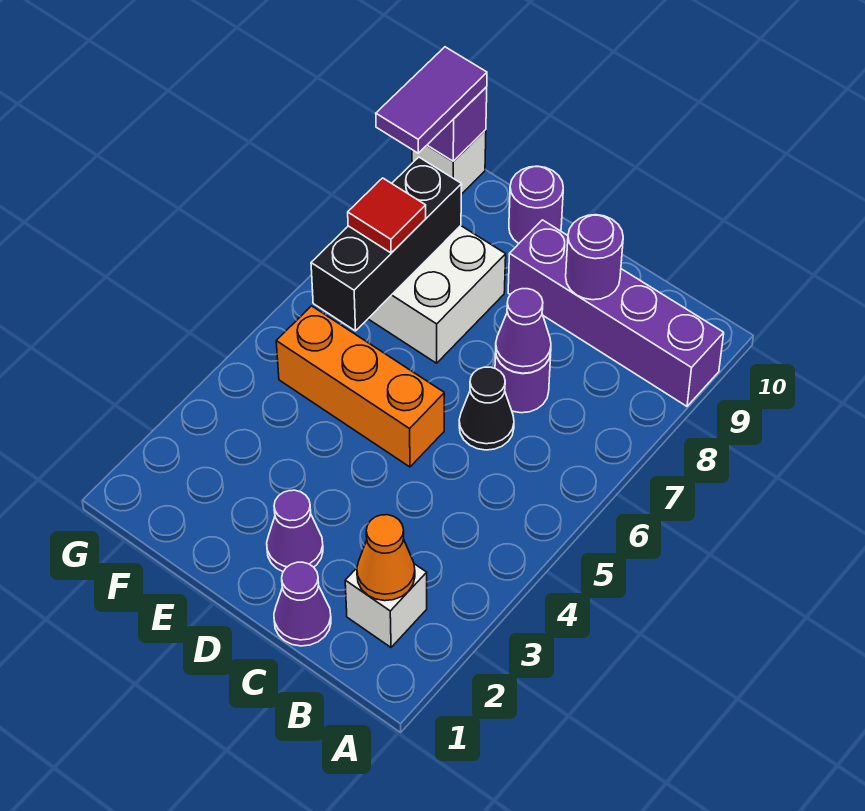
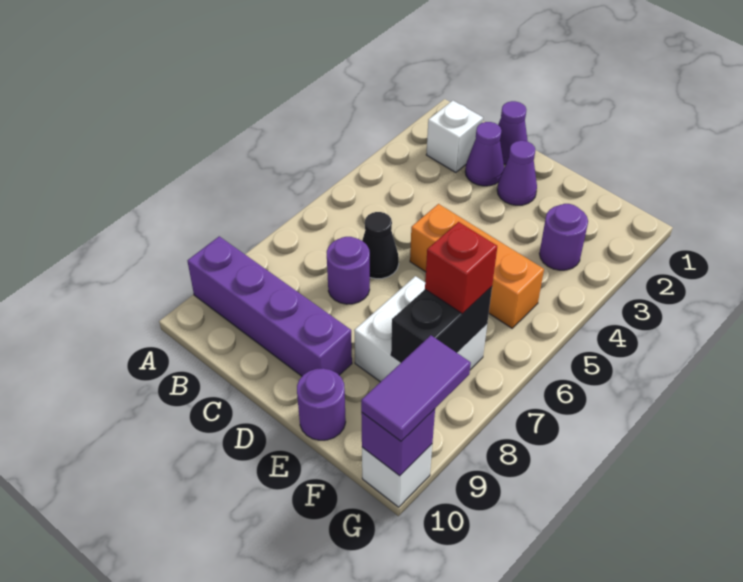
orange 1x1 cone [357,515,415,601] -> none
purple 1x1 cone [496,289,551,373] -> purple 1x1 cone moved to [465,122,504,186]
purple 1x1 round brick [566,215,623,300] -> purple 1x1 round brick moved to [539,204,588,270]
black 1x3 brick [311,157,462,331] -> black 1x2 brick [391,287,492,362]
red 1x1 tile [348,178,426,253] -> red 1x1 brick [425,222,497,314]

